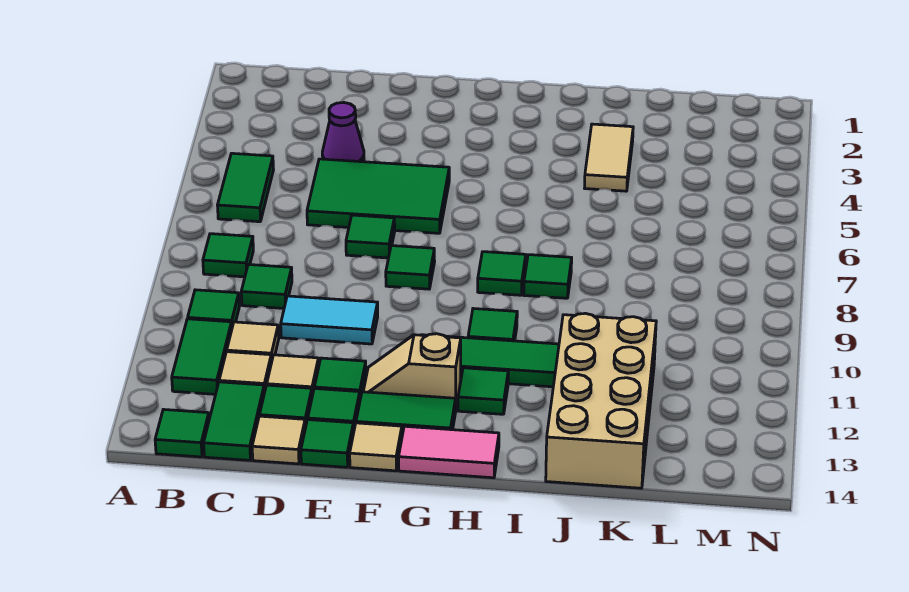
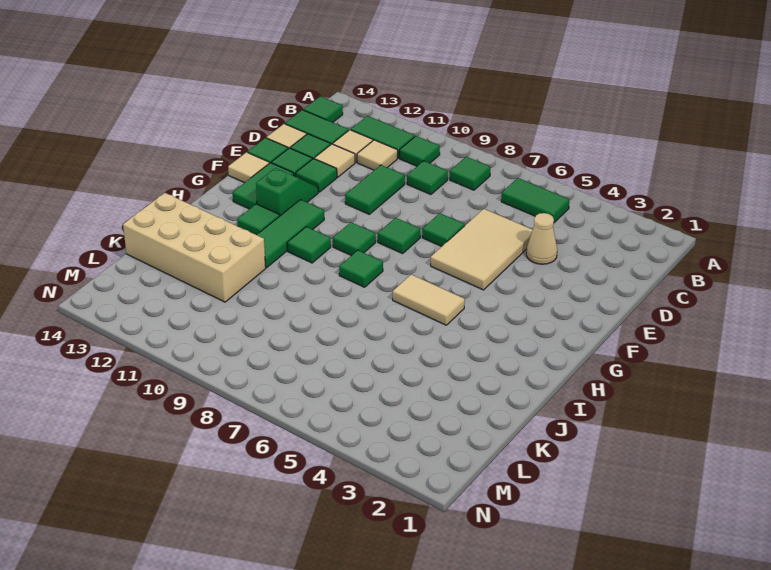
purple 1x1 cone [322,103,364,162] -> tan 1x1 cone [526,213,557,264]
green 2x3 tile [307,159,449,233] -> tan 2x3 tile [431,209,533,290]
cyan 1x2 tile [281,296,378,344] -> green 1x2 tile [345,165,405,214]
tan 1x2 slope [363,334,461,407] -> green 1x2 slope [256,168,318,216]
pink 1x2 tile [399,426,499,478] -> none
green 1x1 tile [524,255,572,298] -> green 1x1 tile moved to [333,222,376,256]
tan 1x2 tile [585,124,633,191] -> tan 1x2 tile moved to [393,274,465,325]

